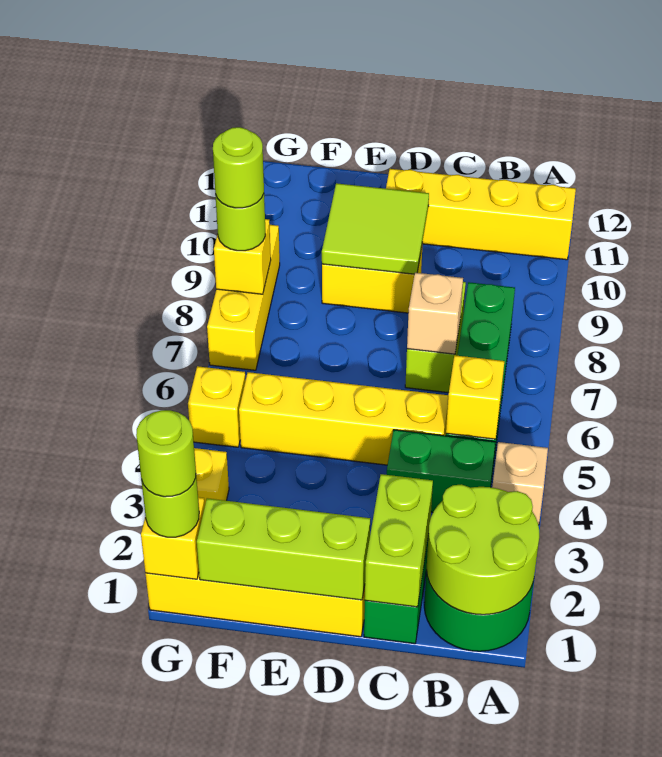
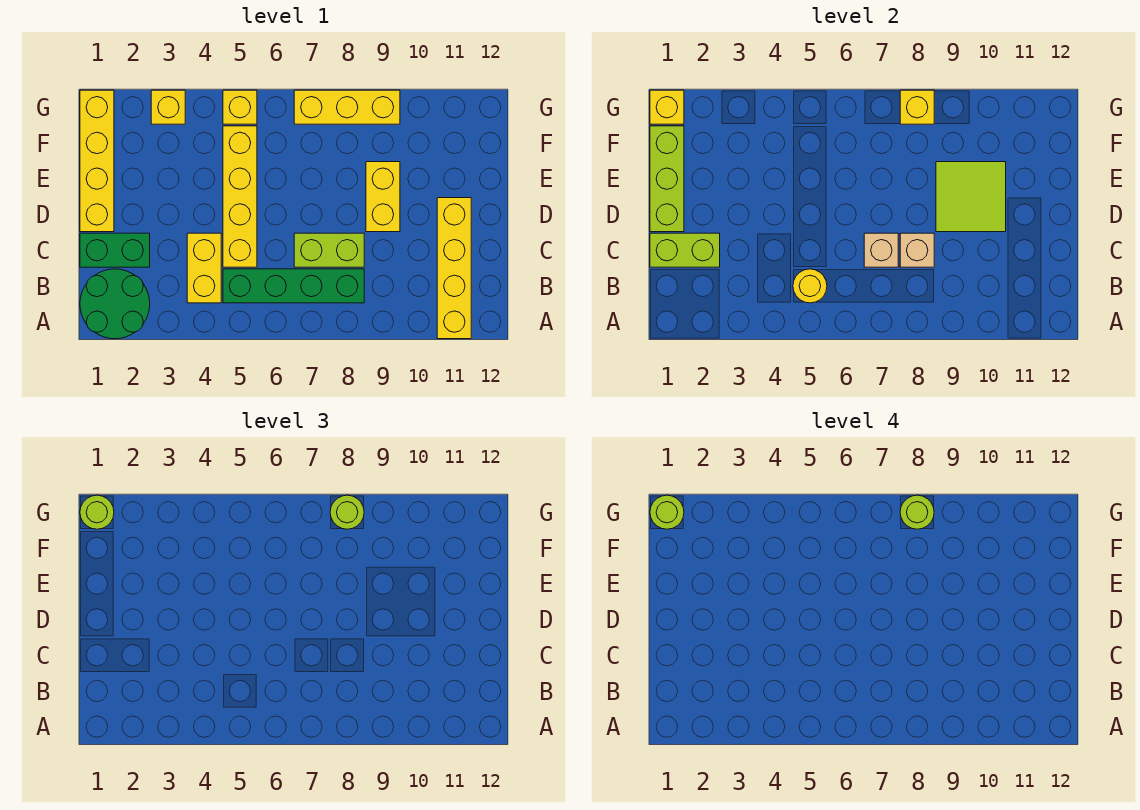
lime 2x2 round brick [426,484,539,615] -> none
tan 1x1 brick [492,442,548,525] -> tan 1x1 brick moved to [900,233,934,267]
green 1x2 brick [387,430,495,512] -> yellow 1x2 brick [187,233,221,303]
yellow 1x1 brick [446,355,504,439] -> yellow 1x1 round brick [793,269,827,303]

